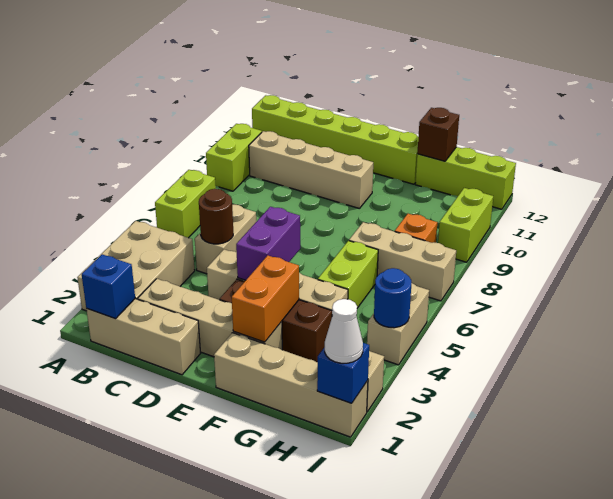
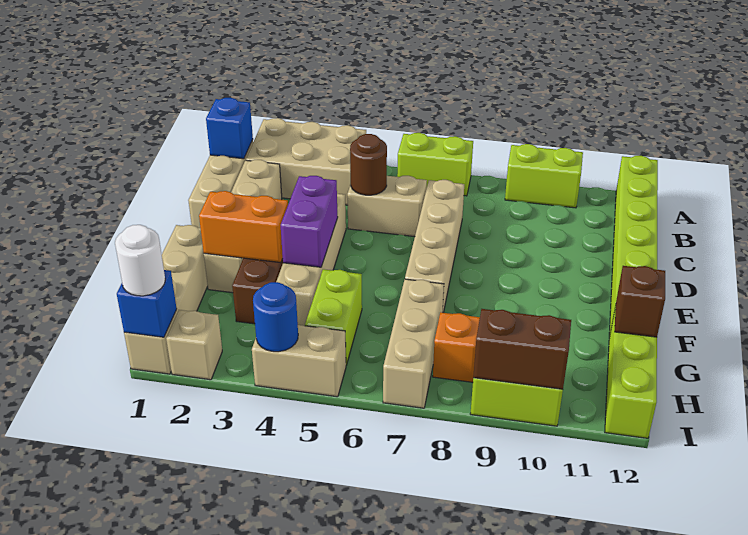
tan 1x4 brick [249,131,373,209] -> tan 1x4 brick moved to [405,180,464,313]
purple 1x2 brick [236,207,300,280] -> purple 1x2 brick turned to [281,176,338,267]
lime 1x2 brick [318,241,378,308] -> lime 1x2 brick turned to [305,269,362,365]
white 1x1 cone [325,299,363,363] -> white 1x1 round brick [115,225,165,296]
none -> brown 1x2 brick [473,309,571,389]

